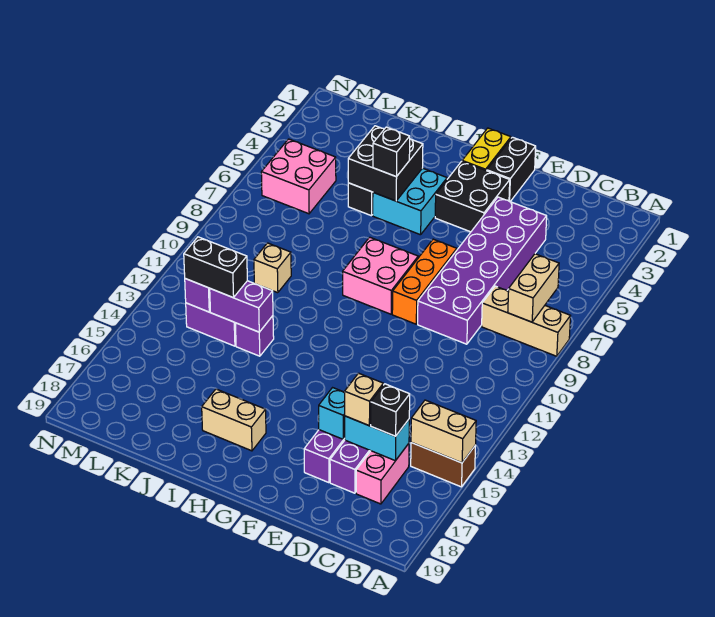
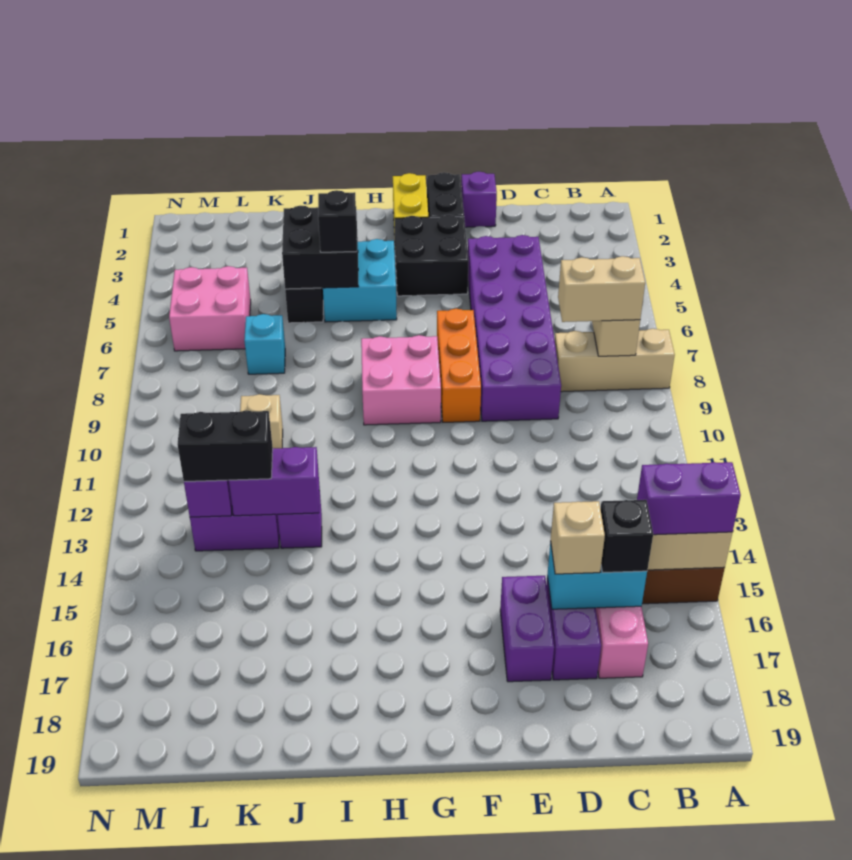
none -> purple 1x2 brick [637,462,741,535]
none -> purple 1x1 brick [461,172,497,227]
cyan 1x1 brick [319,388,345,439] -> cyan 1x1 brick moved to [244,314,285,374]
tan 1x2 brick [202,389,266,451] -> tan 1x2 brick moved to [558,256,645,322]

